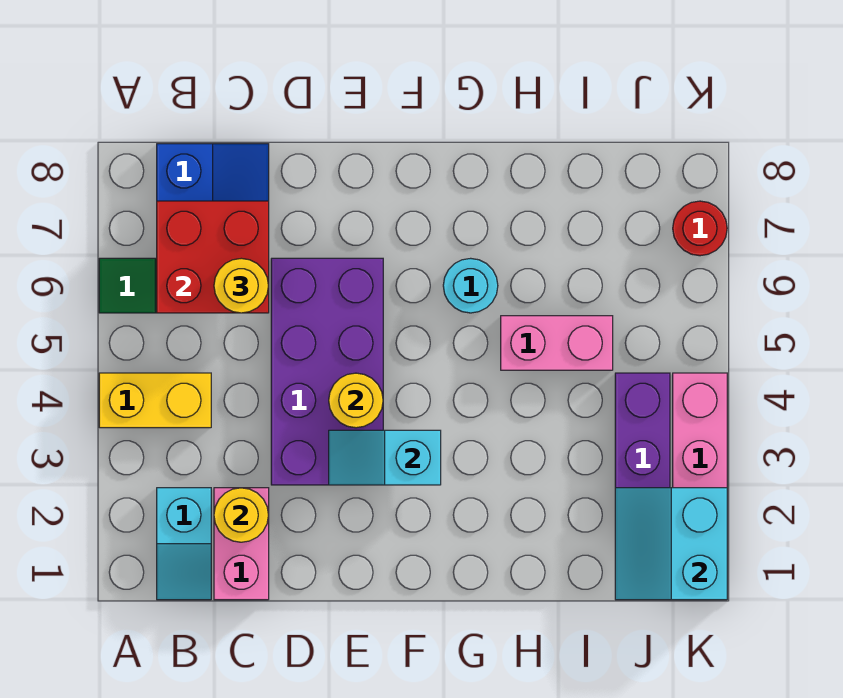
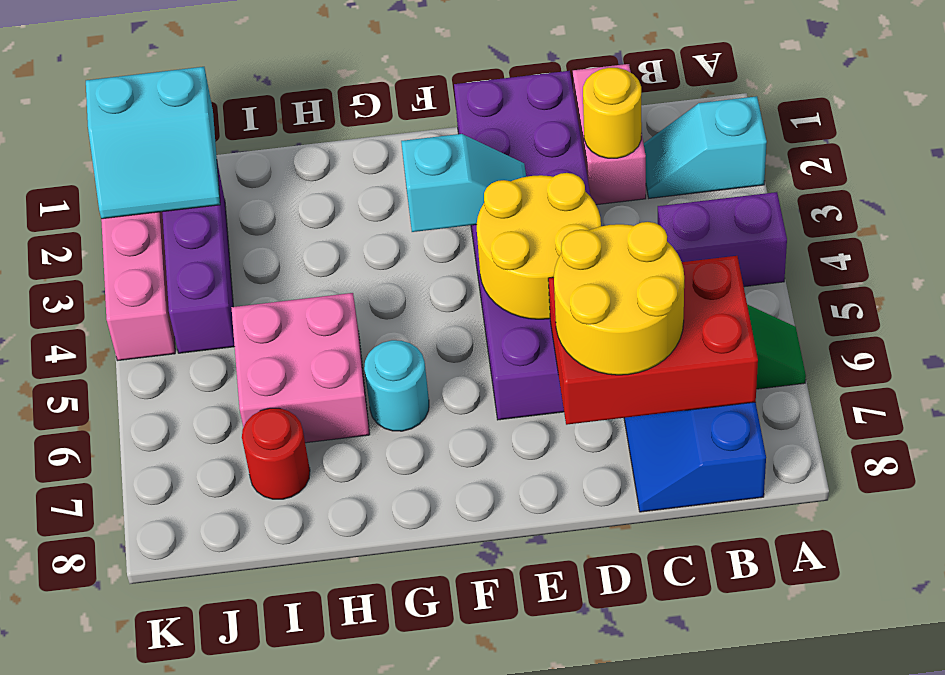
yellow 1x2 brick [99,373,211,428] -> purple 1x2 brick [658,192,787,287]
cyan 1x2 slope [157,488,211,600] -> cyan 1x2 slope turned to [644,96,767,198]
red 2x2 brick [157,201,269,313] -> red 2x3 brick [548,256,758,425]
yellow 1x1 round brick [214,258,268,313] -> yellow 2x2 round brick [554,222,684,375]
purple 2x4 brick [271,258,383,485] -> purple 2x6 brick [454,71,591,420]
yellow 1x1 round brick [329,373,383,428] -> yellow 2x2 round brick [477,173,601,319]
pink 1x2 brick [501,316,613,370] -> pink 2x2 brick [231,293,370,443]
cyan 2x2 slope [615,488,727,600] -> cyan 2x2 slope turned to [86,67,220,219]
red 1x1 round brick [673,201,727,256] -> red 1x1 round brick moved to [242,408,310,499]

